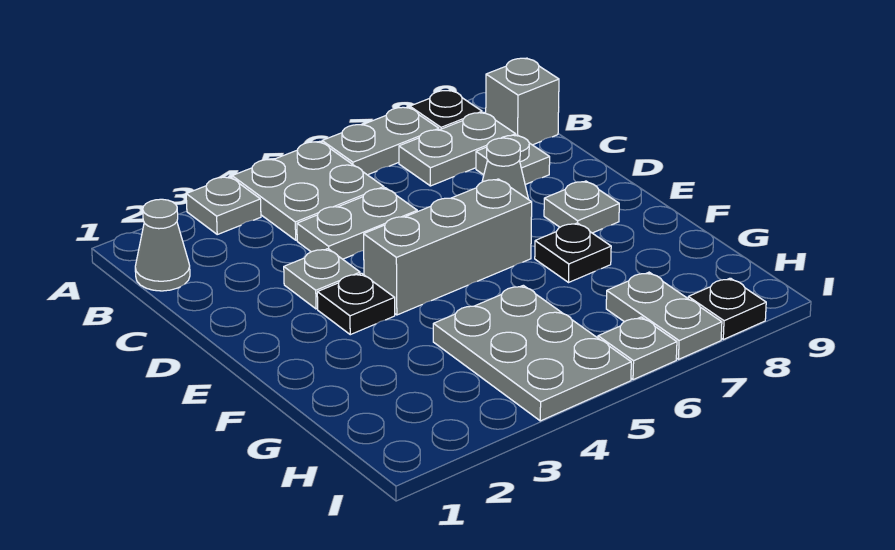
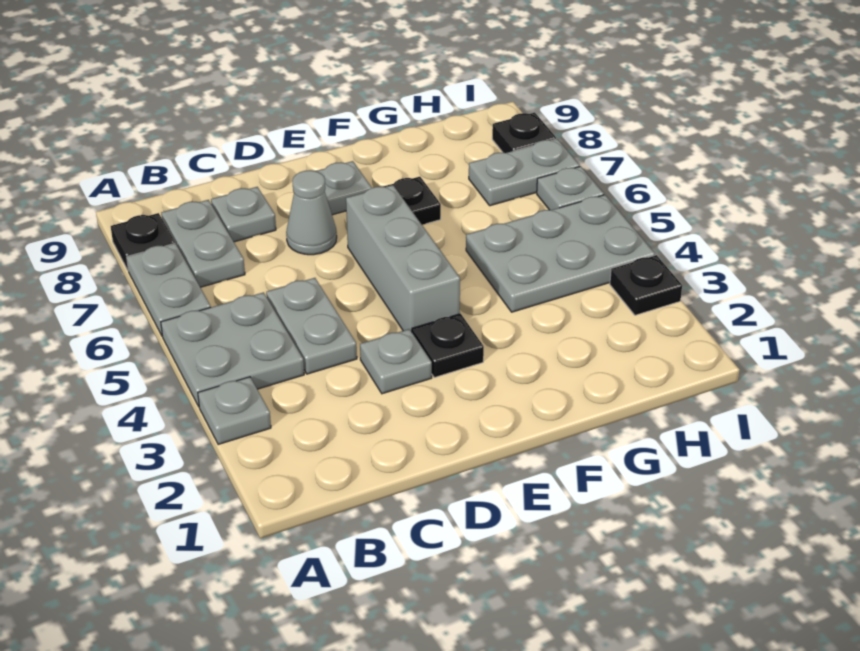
grey 1x1 cone [135,199,190,291] -> none
grey 1x1 brick [486,58,559,145] -> none
none -> black 1x1 plate [610,255,682,315]

